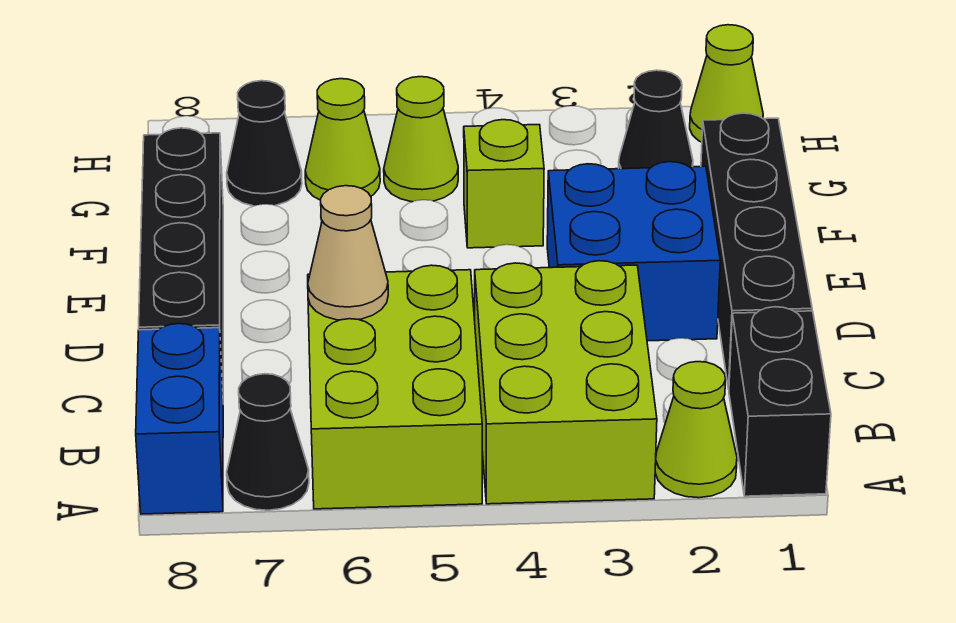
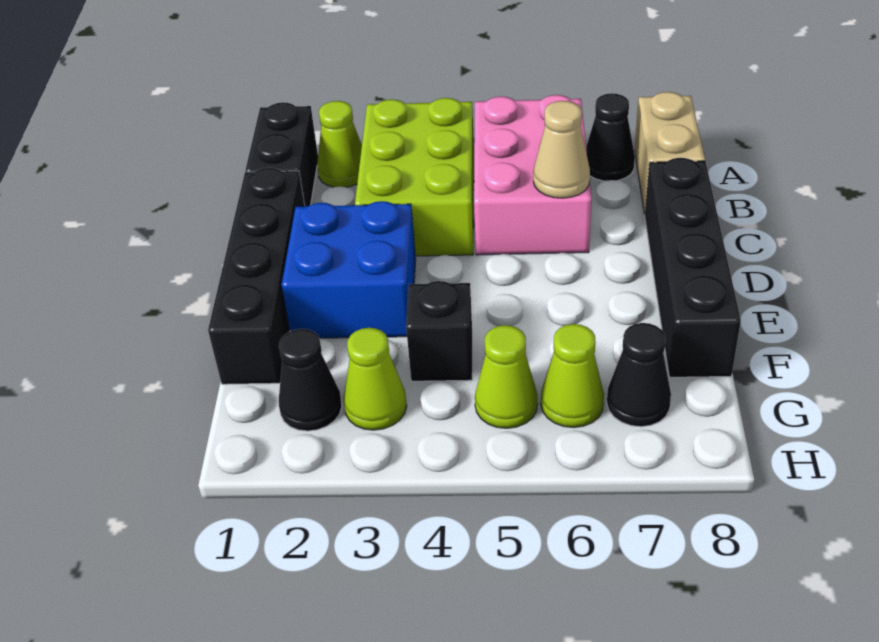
lime 2x3 brick [308,265,482,509] -> pink 2x3 brick [474,95,591,255]
blue 1x2 brick [136,324,223,514] -> tan 1x2 brick [635,92,705,214]
lime 1x1 brick [464,120,544,248] -> black 1x1 brick [406,281,473,381]
lime 1x1 cone [690,25,763,142] -> lime 1x1 cone moved to [344,328,407,430]

